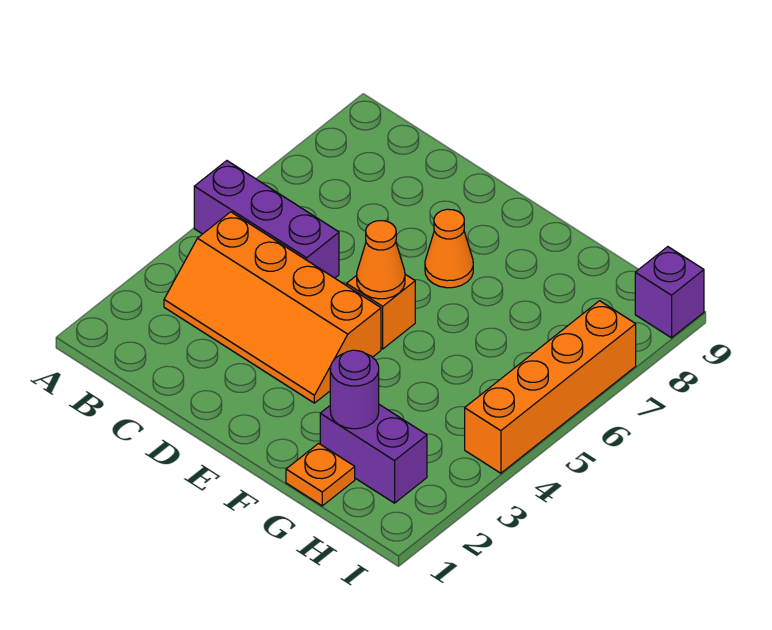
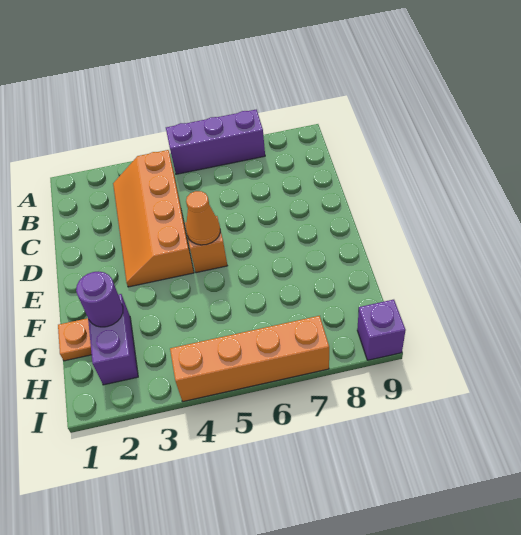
purple 1x3 brick [194,161,339,278] -> purple 1x3 brick turned to [166,110,265,174]
orange 1x1 cone [425,209,473,288] -> none

